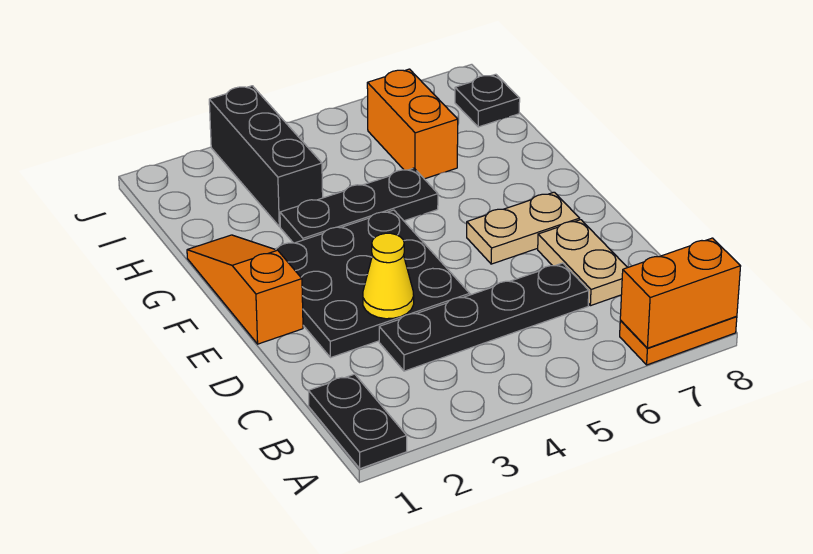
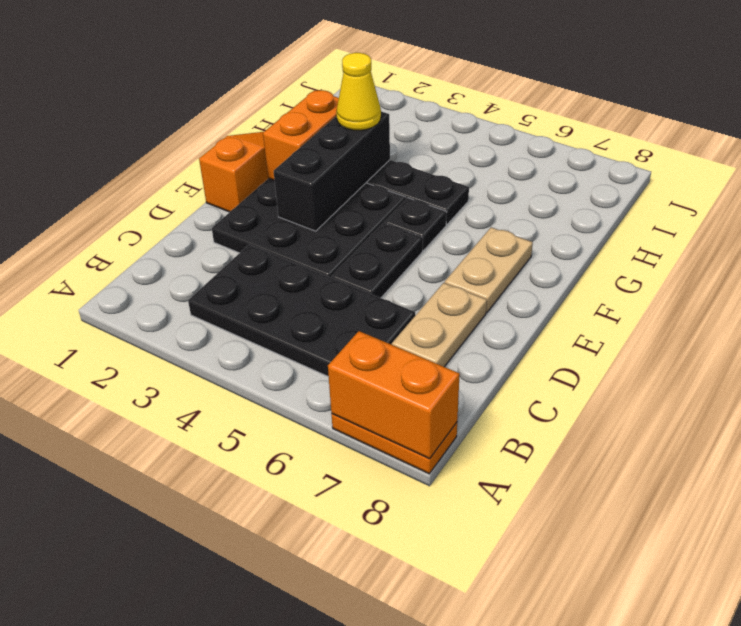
black 1x2 plate [309,374,407,469] -> black 1x2 plate moved to [331,223,423,298]
black 1x4 plate [379,263,589,371] -> black 2x4 plate [188,245,415,377]
yellow 1x1 cone [363,233,414,319] -> yellow 1x1 cone moved to [336,53,381,130]
tan 1x2 plate [467,192,580,264] -> tan 1x2 plate turned to [445,227,533,312]
black 1x3 brick [209,86,323,227] -> black 1x3 brick moved to [274,112,390,231]
orange 1x2 brick [367,69,458,179] -> orange 1x2 brick moved to [263,90,339,181]
black 1x1 plate [455,74,520,127] -> black 1x1 plate moved to [384,198,446,251]

